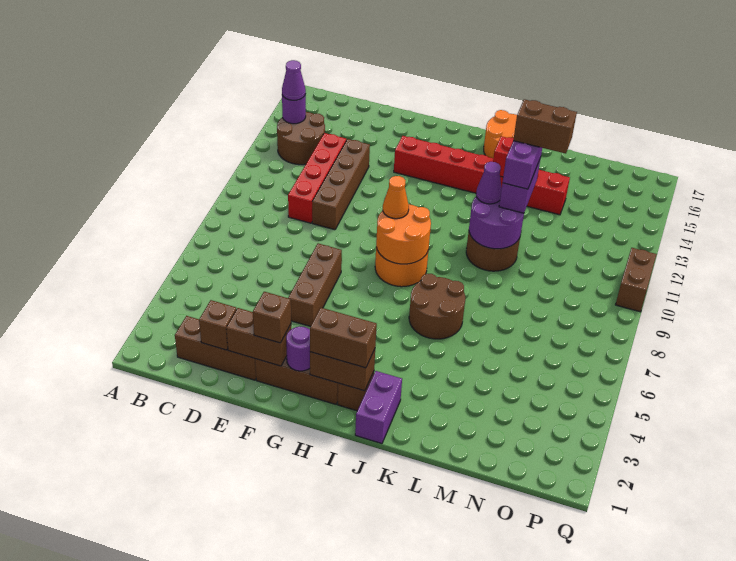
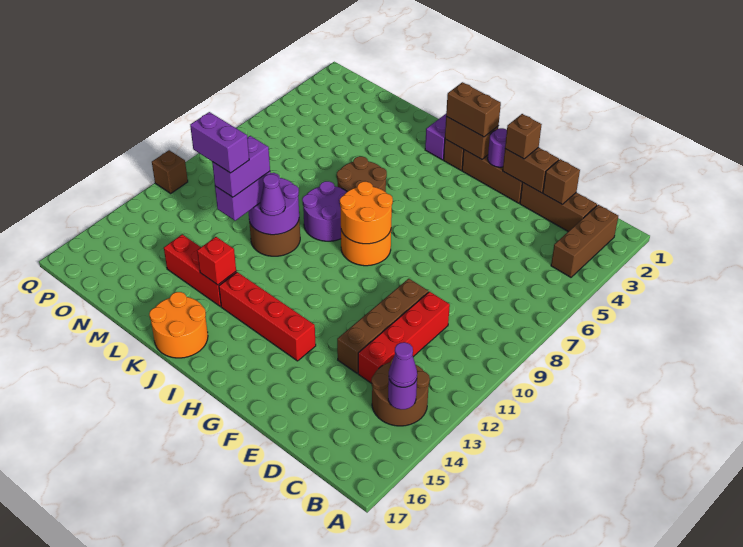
brown 1x3 brick [288,243,342,327] -> brown 1x3 brick moved to [551,205,618,277]
orange 1x1 cone [383,176,409,219] -> none
none -> purple 2x2 round brick [302,181,347,241]
brown 1x2 brick [513,99,577,154] -> purple 1x2 brick [190,112,249,173]
brown 1x2 brick [616,248,657,312] -> brown 1x1 brick [152,150,188,193]

